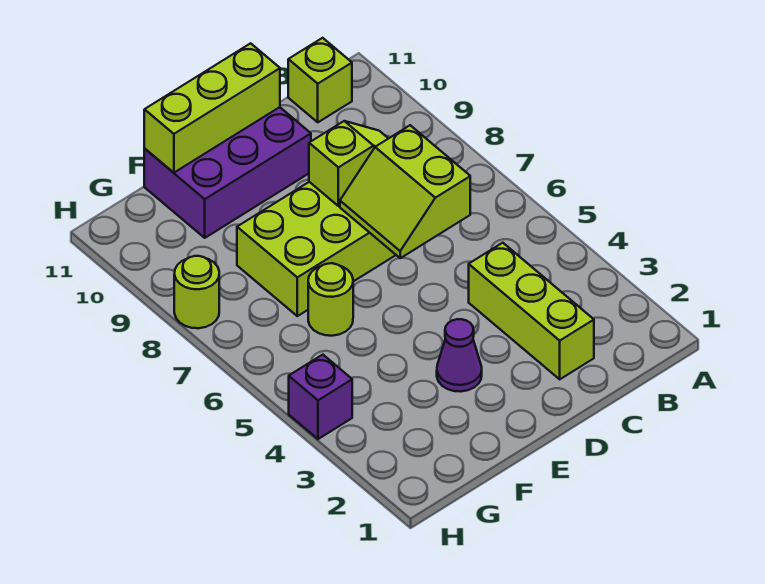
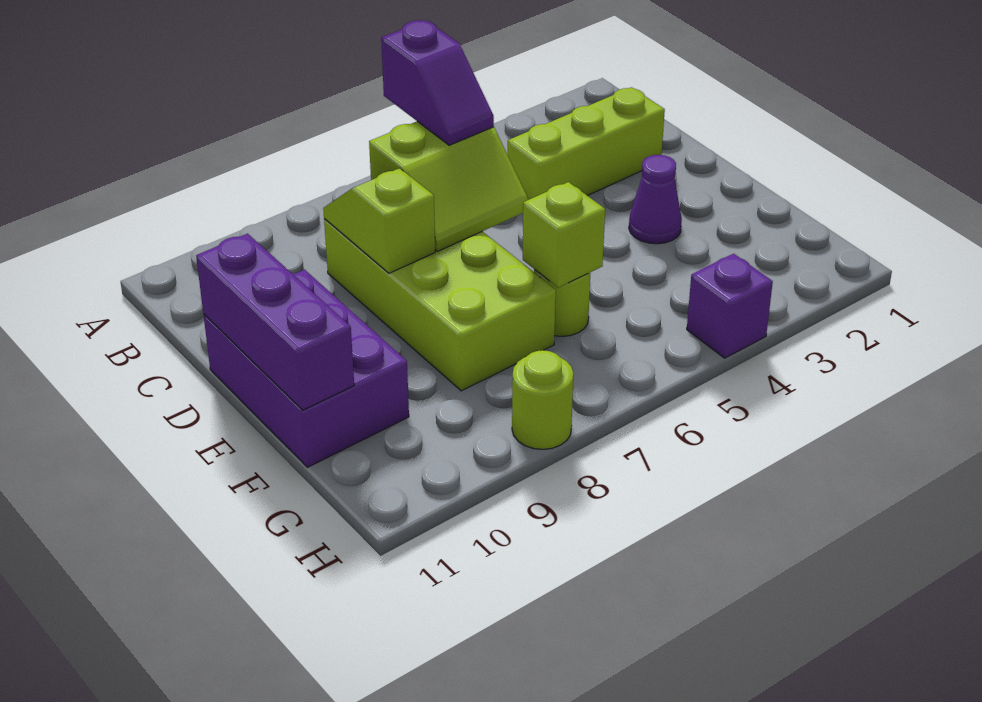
none -> purple 1x2 slope [381,20,494,145]
lime 1x1 brick [288,38,352,122] -> lime 1x1 brick moved to [523,182,605,288]
lime 1x3 brick [144,43,280,173] -> purple 1x3 brick [196,234,354,410]

